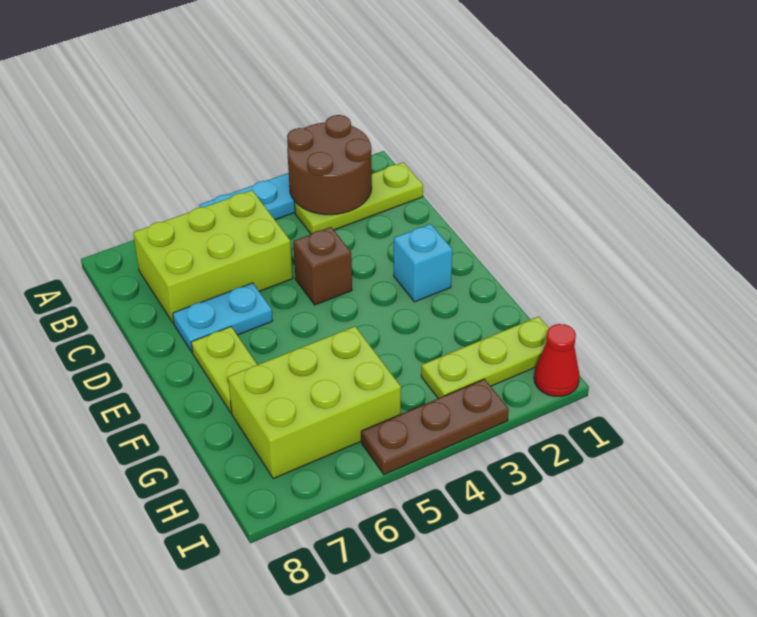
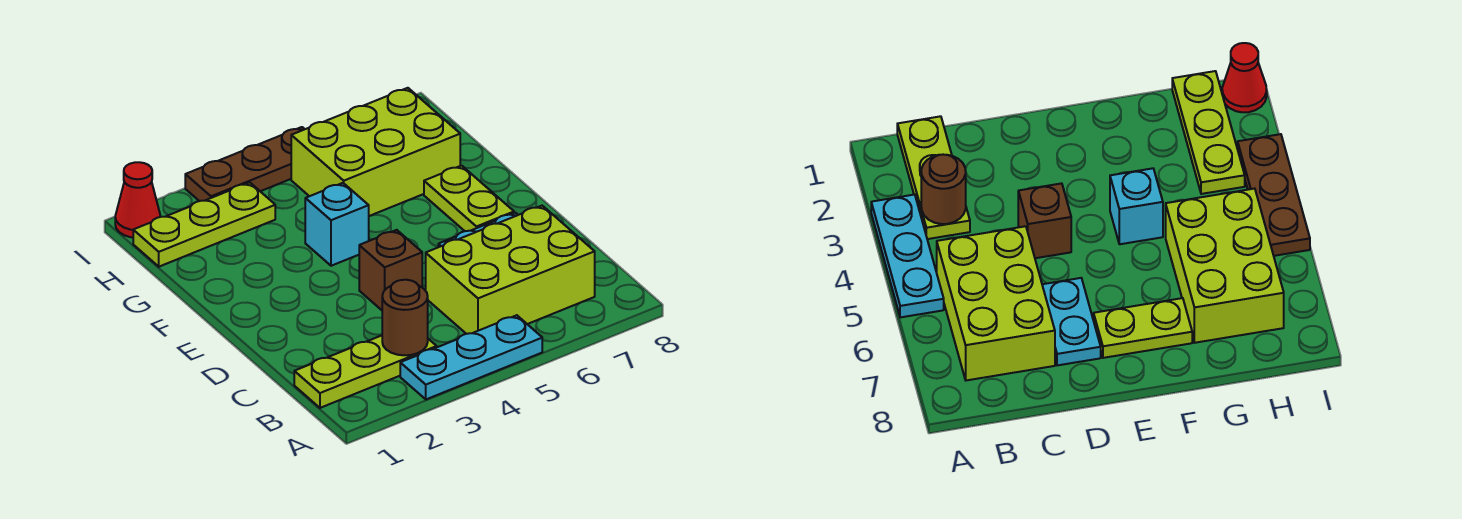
brown 2x2 round brick [287,115,372,215] -> brown 1x1 round brick [382,280,428,355]
cyan 1x1 brick [394,224,452,302] -> cyan 1x1 brick moved to [305,183,369,266]

